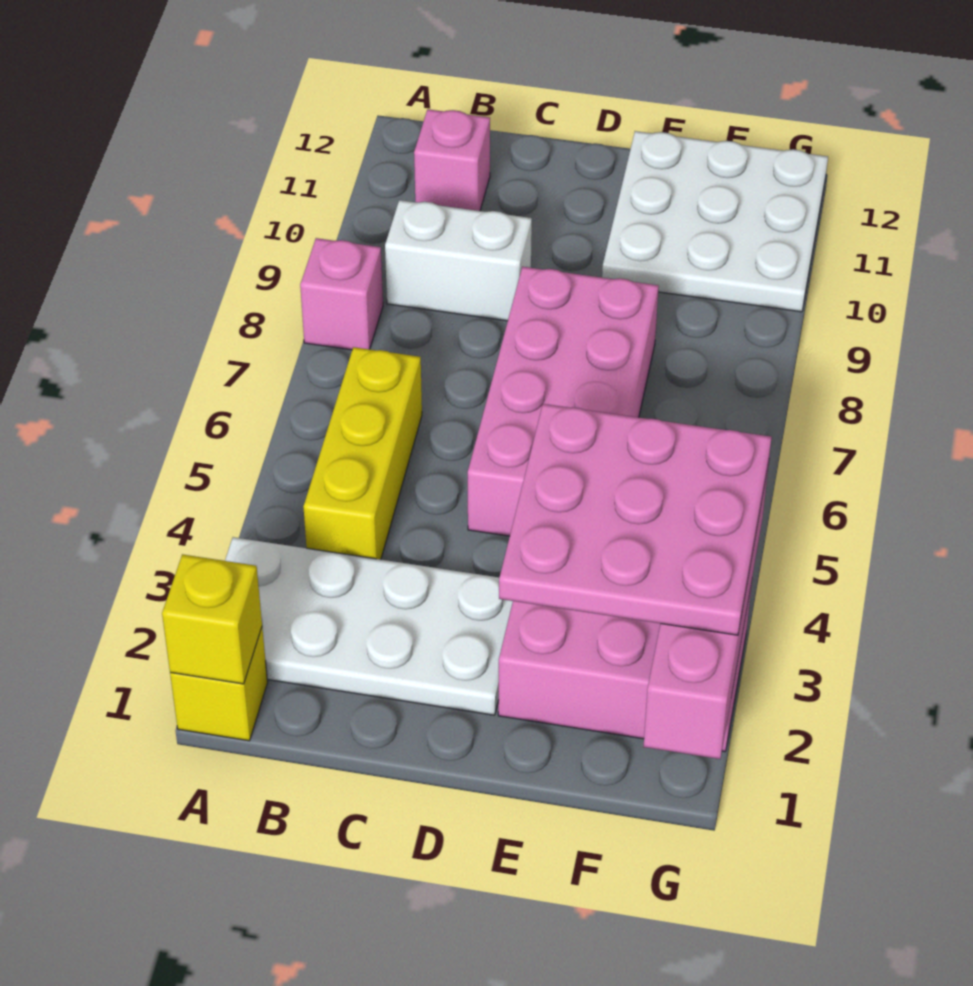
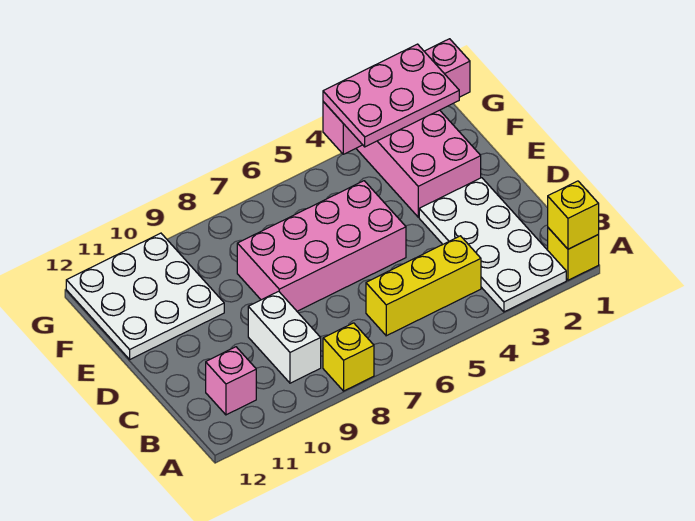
pink 1x1 brick [300,238,383,350] -> yellow 1x1 brick [323,323,374,391]
pink 3x3 plate [499,404,772,635] -> pink 2x3 plate [323,44,459,147]

